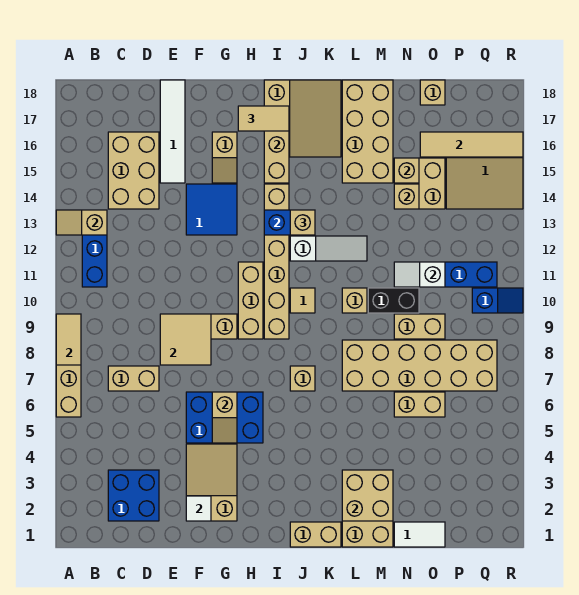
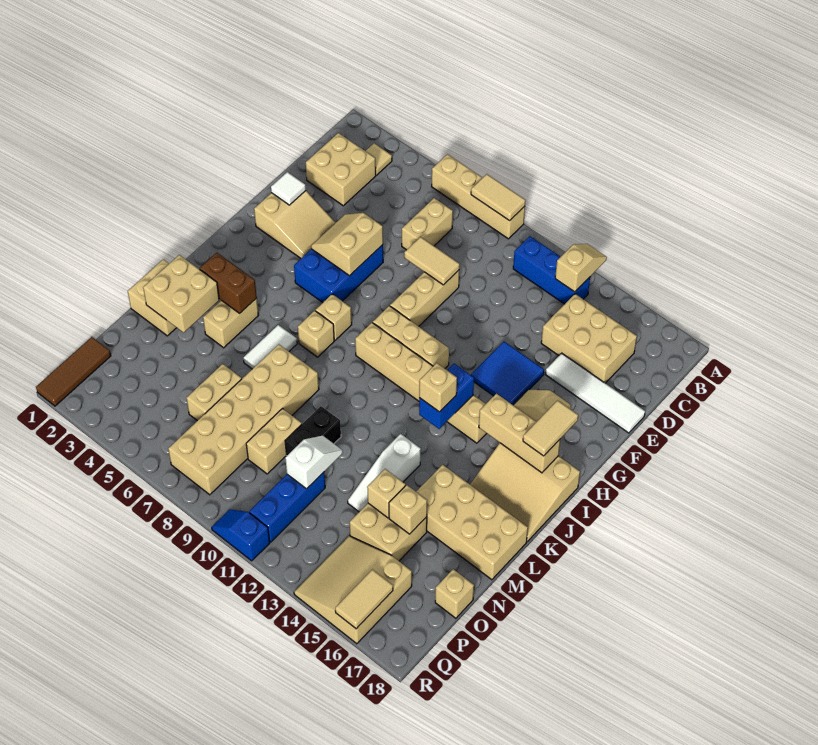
blue 2x2 brick [108,470,159,521] -> tan 2x2 brick [306,133,376,206]
tan 2x2 tile [160,314,211,365] -> tan 1x2 tile [404,237,460,285]
tan 1x2 slope [212,392,237,443] -> tan 2x2 slope [311,213,383,276]
tan 1x2 brick [290,522,341,547] -> tan 1x2 brick moved to [203,298,259,348]
tan 1x1 tile [290,288,315,313] -> tan 1x1 tile moved to [366,143,392,175]
white 1x3 slope [290,236,367,261] -> white 1x3 slope moved to [348,434,421,512]
none -> brown 1x2 brick [200,253,257,313]
tan 1x1 brick [342,288,367,313] -> tan 1x1 brick moved to [315,294,352,340]
white 1x2 tile [394,522,445,547] -> white 1x2 tile moved to [243,325,297,369]
tan 1x4 tile [420,132,523,157] -> tan 1x2 tile [335,570,393,629]
none -> brown 1x3 tile [36,337,111,406]
blue 1x2 slope [472,288,523,313] -> blue 1x2 slope turned to [212,509,270,561]

